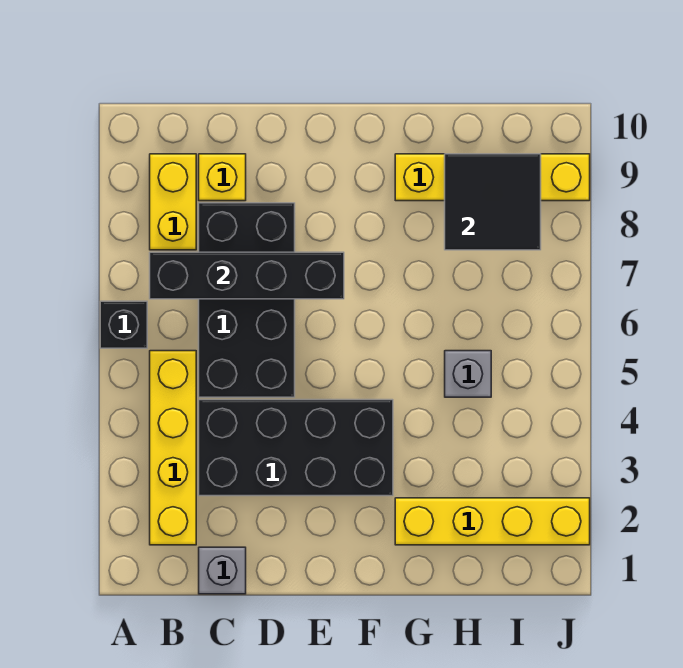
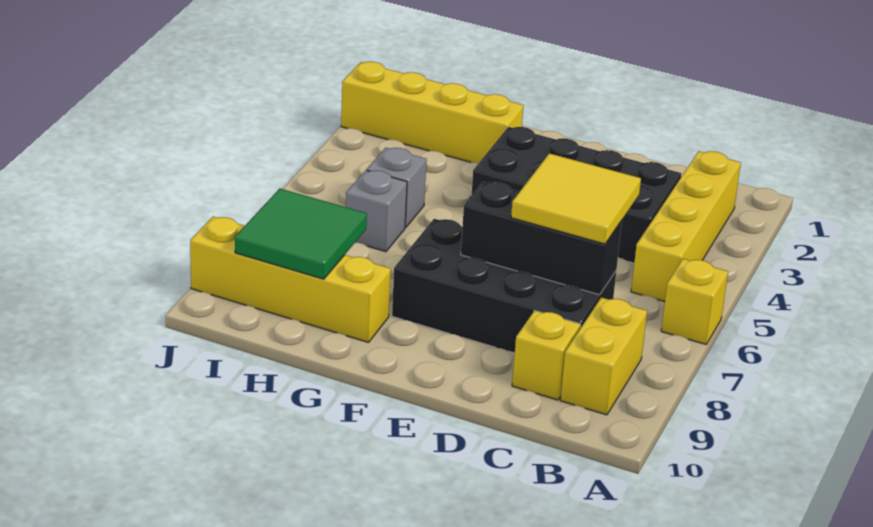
black 1x1 brick [100,301,147,348] -> yellow 1x1 brick [661,259,728,344]
black 1x4 brick [150,252,344,299] -> black 1x3 brick [461,182,622,295]
grey 1x1 brick [199,547,246,594] -> grey 1x1 brick moved to [346,170,407,252]
black 2x4 brick [199,203,295,397] -> black 2x4 brick turned to [392,219,616,353]
none -> yellow 2x2 tile [511,153,641,244]
black 2x2 tile [445,154,541,250] -> green 2x2 tile [235,189,367,279]

